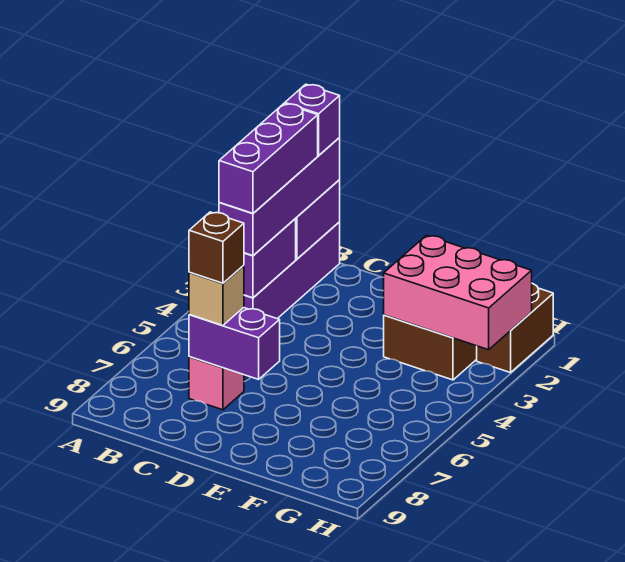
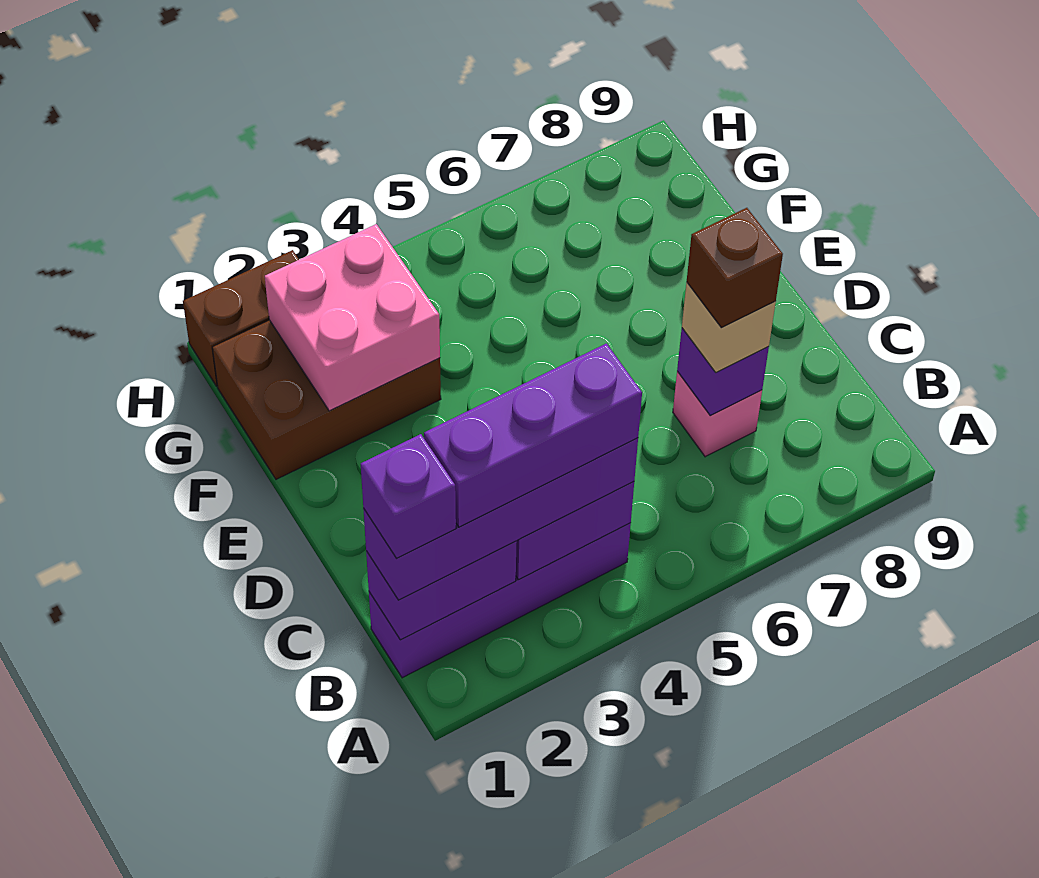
purple 1x2 brick [189,308,280,379] -> purple 1x1 brick [677,328,769,415]
pink 2x3 brick [384,235,532,350] -> pink 2x2 brick [265,224,440,411]

